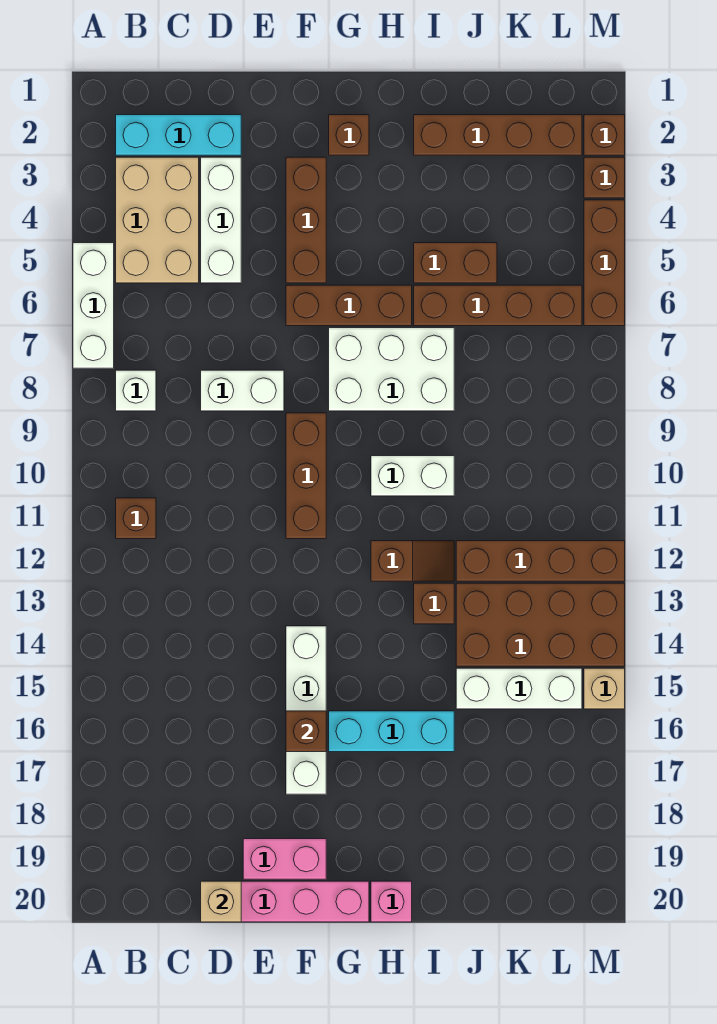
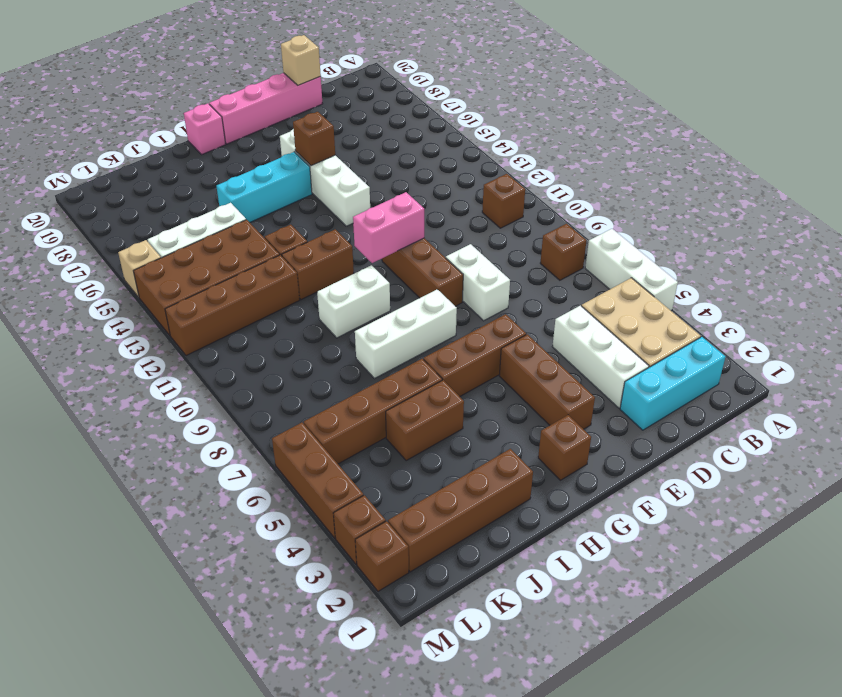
white 1x1 brick [116,370,156,411] -> brown 1x1 brick [540,224,586,280]
white 1x2 brick [201,370,284,411] -> white 1x2 brick turned to [446,244,510,321]
pink 1x2 brick [243,839,326,879] -> pink 1x2 brick moved to [353,192,424,263]
white 2x3 brick [329,328,454,411] -> white 1x3 brick [355,289,457,379]
brown 1x2 slope [371,541,454,581] -> brown 1x2 brick [282,229,354,300]

